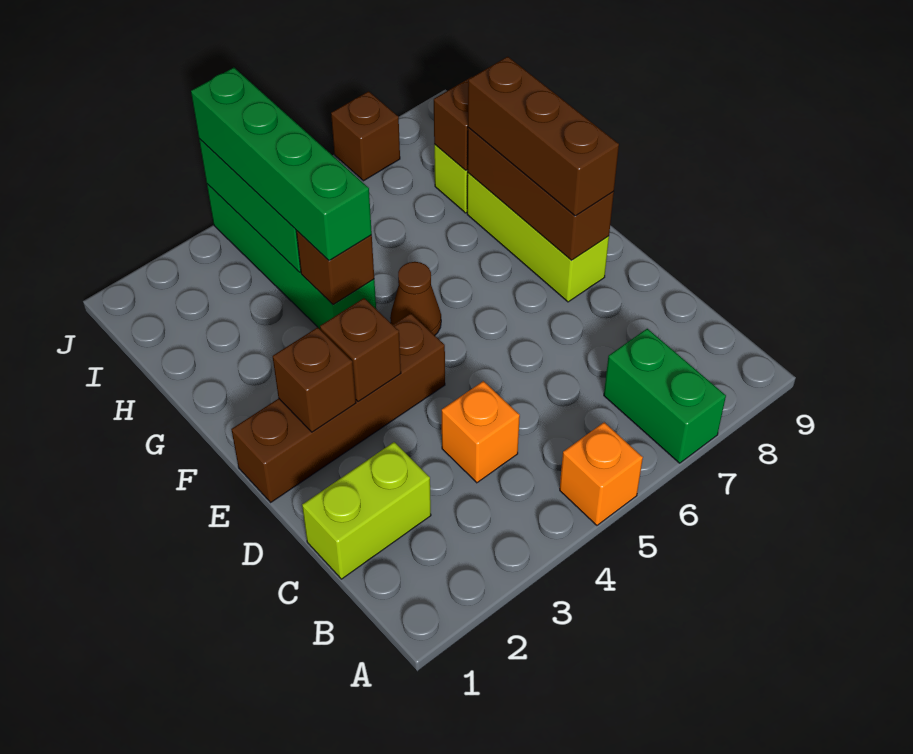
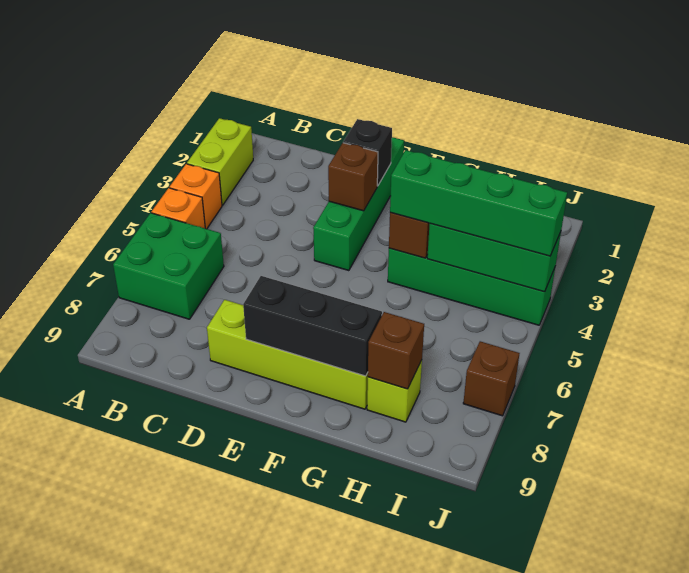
green 1x2 brick [604,329,726,463] -> green 2x2 brick [113,213,224,319]
lime 1x2 brick [302,442,431,579] -> lime 1x2 brick moved to [187,118,253,205]
orange 1x1 brick [442,381,520,483] -> orange 1x1 brick moved to [170,164,222,229]
brown 1x4 brick [231,313,445,502] -> green 1x4 brick [313,137,404,271]
brown 1x1 brick [273,327,356,432] -> black 1x1 brick [343,119,392,186]
lime 1x3 brick [467,173,609,302] -> lime 1x4 brick [207,300,368,409]
brown 1x3 brick [468,128,614,261] -> black 1x3 brick [243,276,382,376]
brown 1x3 brick [468,57,619,216] -> none
brown 1x1 cone [390,262,441,335] -> none

